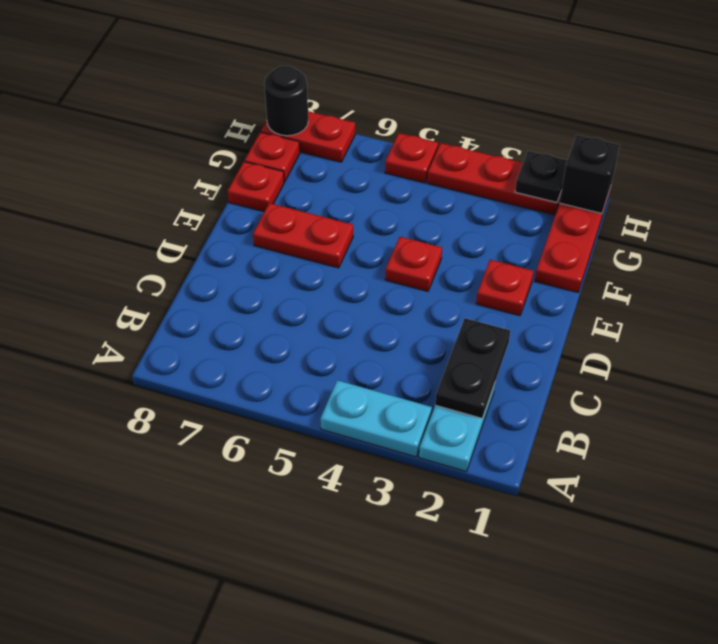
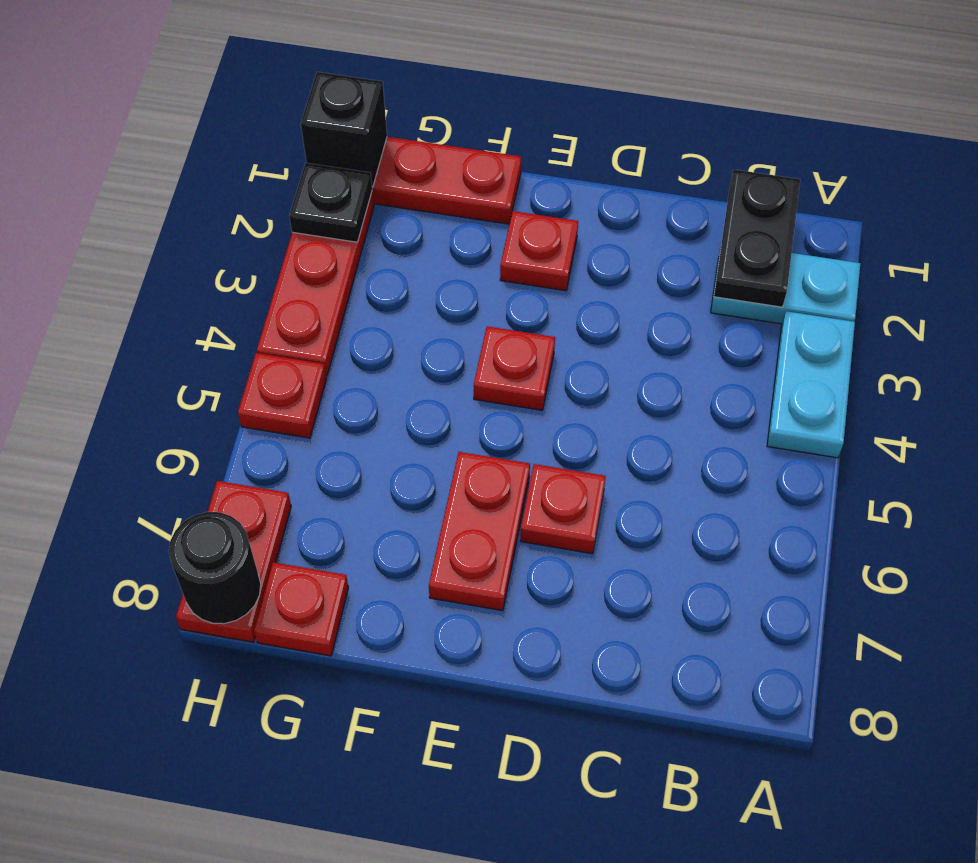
black 1x2 plate [435,318,510,418] -> black 1x2 plate turned to [714,170,800,307]
red 1x1 plate [228,162,284,212] -> red 1x1 plate moved to [521,464,606,554]

